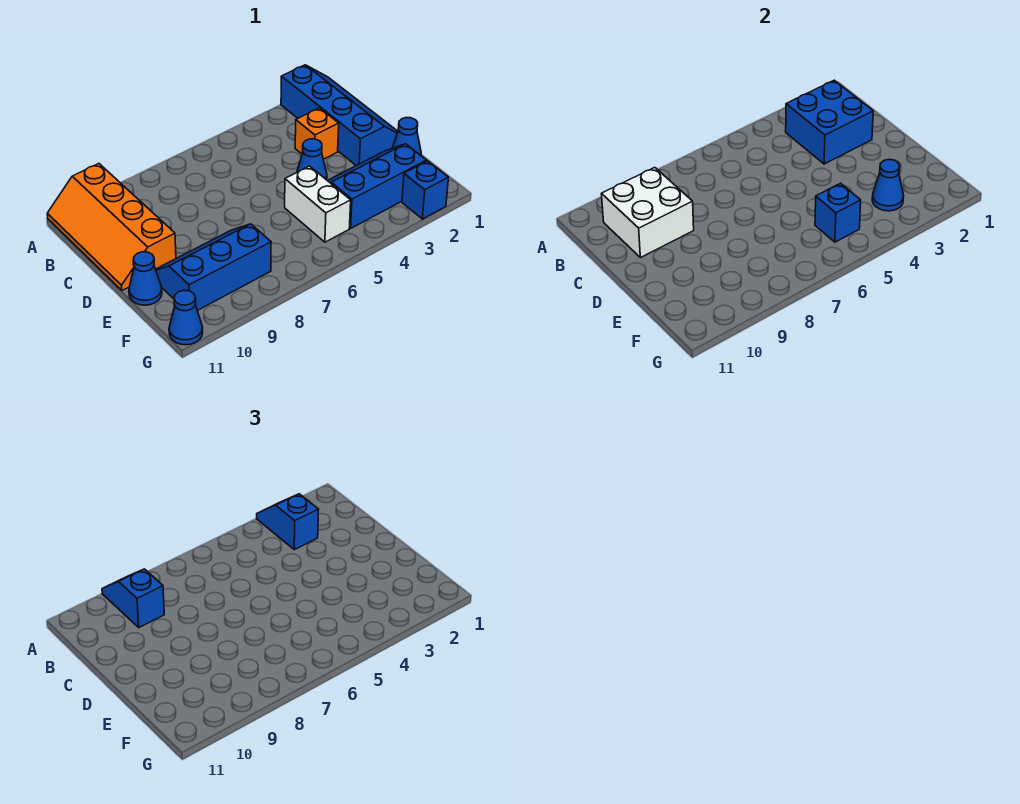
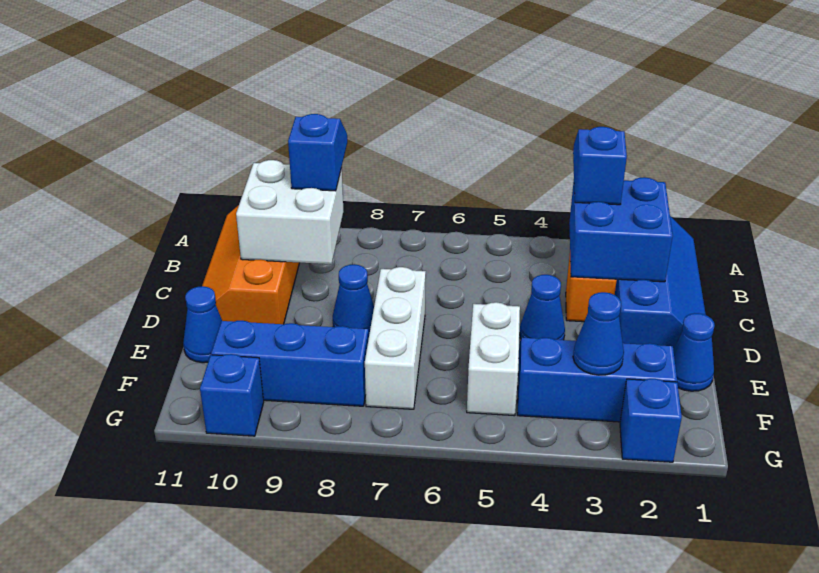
none -> white 1x3 brick [365,267,426,409]
blue 1x1 brick [815,183,861,242] -> blue 1x1 brick moved to [200,354,264,436]
blue 1x1 cone [169,290,203,345] -> blue 1x1 cone moved to [333,264,374,330]

